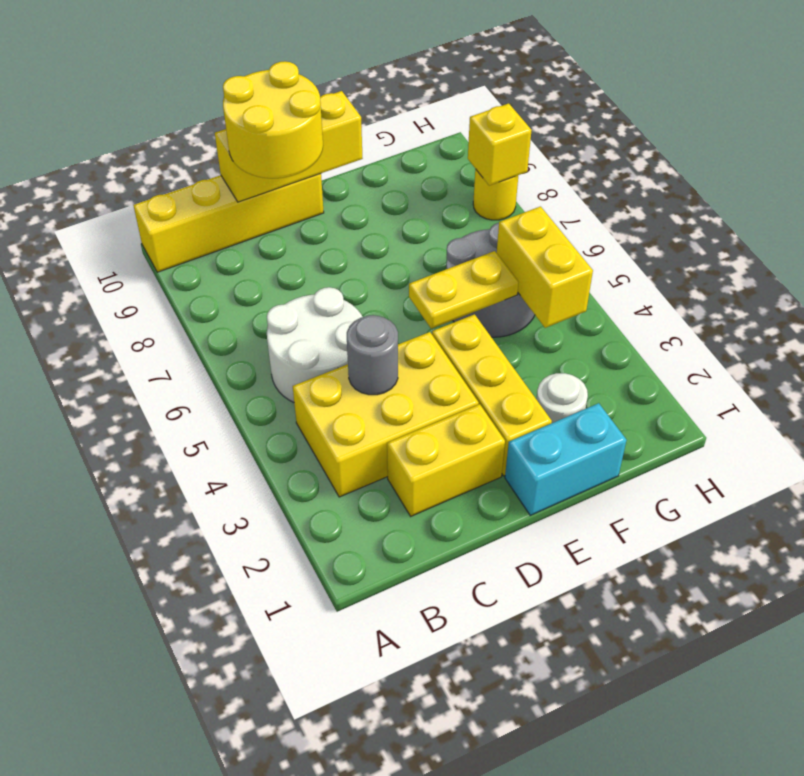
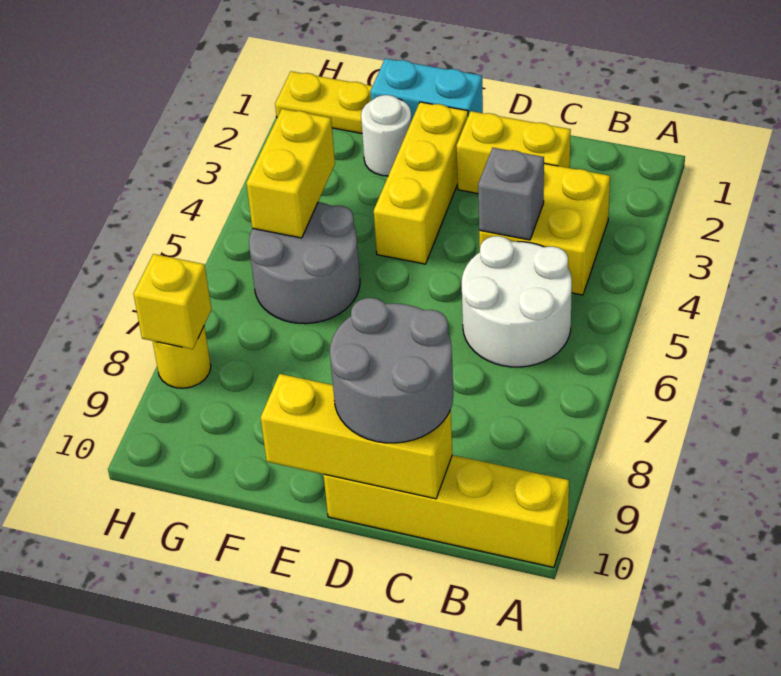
yellow 2x3 brick [293,332,479,497] -> yellow 2x2 brick [479,163,610,295]
grey 1x1 round brick [347,315,398,395] -> grey 1x1 brick [478,148,544,240]
yellow 2x2 round brick [223,61,323,178] -> grey 2x2 round brick [330,298,453,443]
yellow 1x2 plate [409,251,519,329] -> yellow 1x2 plate moved to [275,71,372,133]

